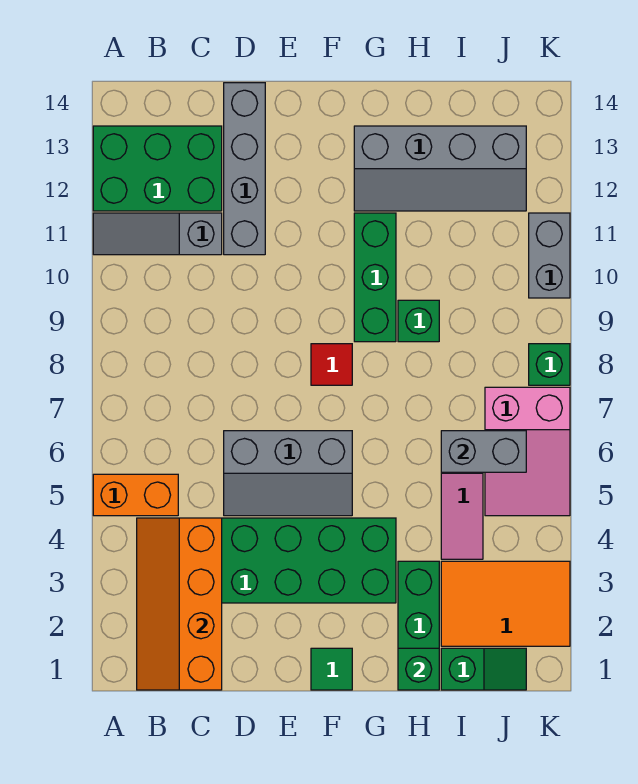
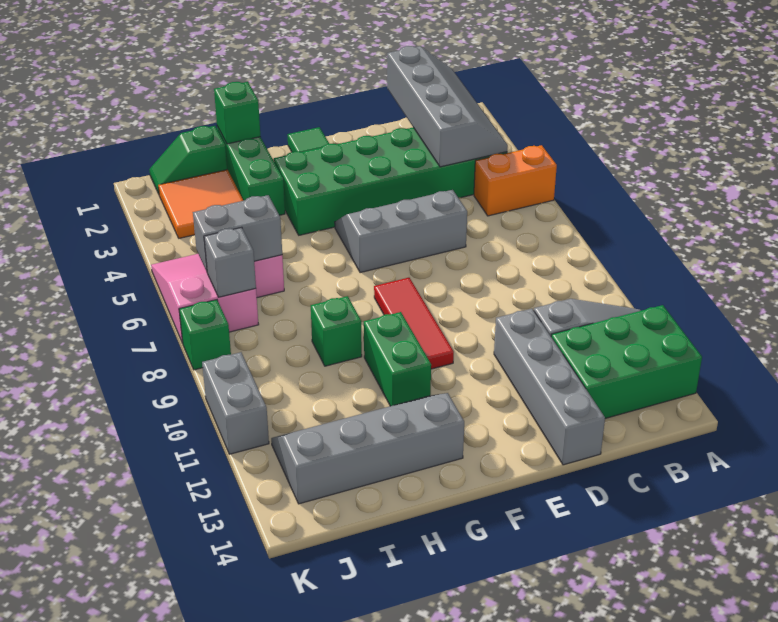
orange 2x4 slope [137,518,222,690] -> grey 2x4 slope [387,46,508,167]
red 1x1 tile [311,344,352,385] -> red 1x3 tile [374,278,454,369]
green 1x3 brick [354,213,396,342] -> green 1x2 brick [364,312,431,406]
orange 2x3 tile [441,561,570,646] -> orange 2x2 tile [158,170,243,238]
none -> grey 1x1 brick [204,227,256,297]

